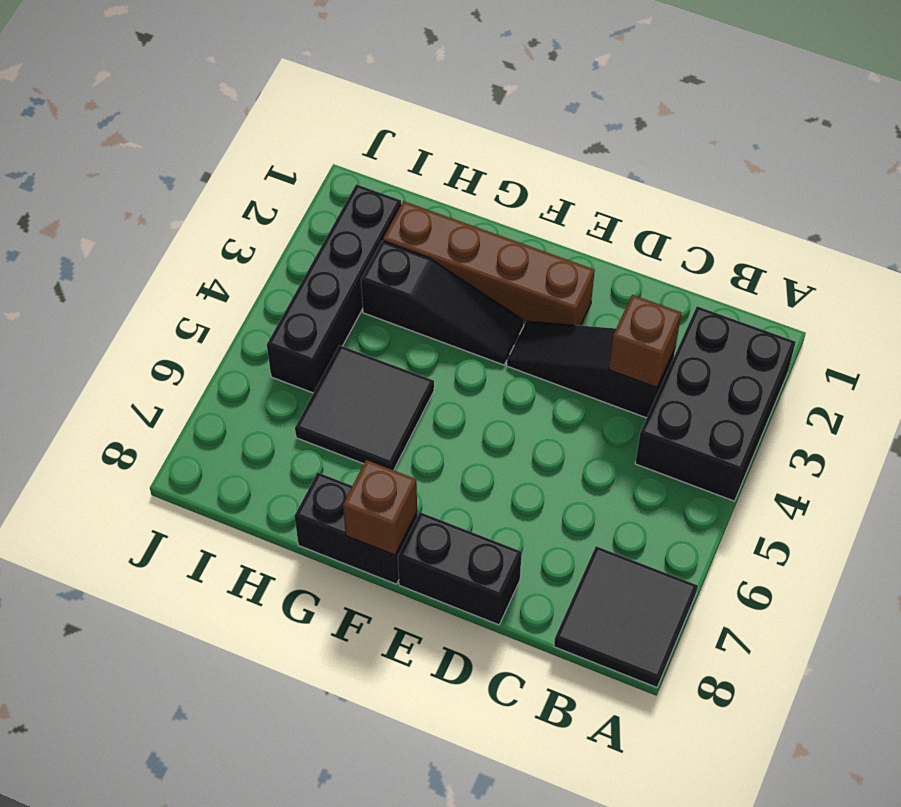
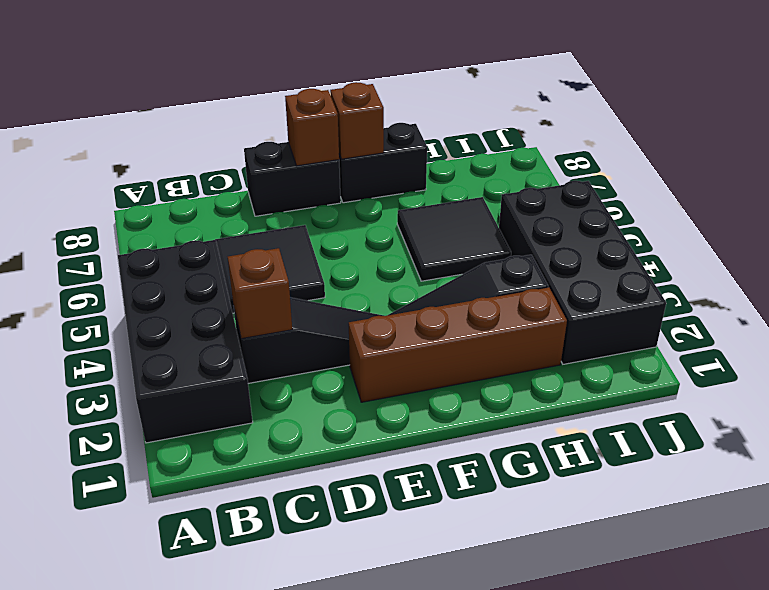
black 2x3 brick [635,306,796,501] -> black 2x4 brick [118,240,253,443]
black 2x2 tile [554,546,698,687] -> black 2x2 tile moved to [215,225,325,313]
none -> brown 1x1 brick [285,89,339,166]
black 1x4 brick [267,184,401,393] -> black 2x4 brick [499,181,666,364]

